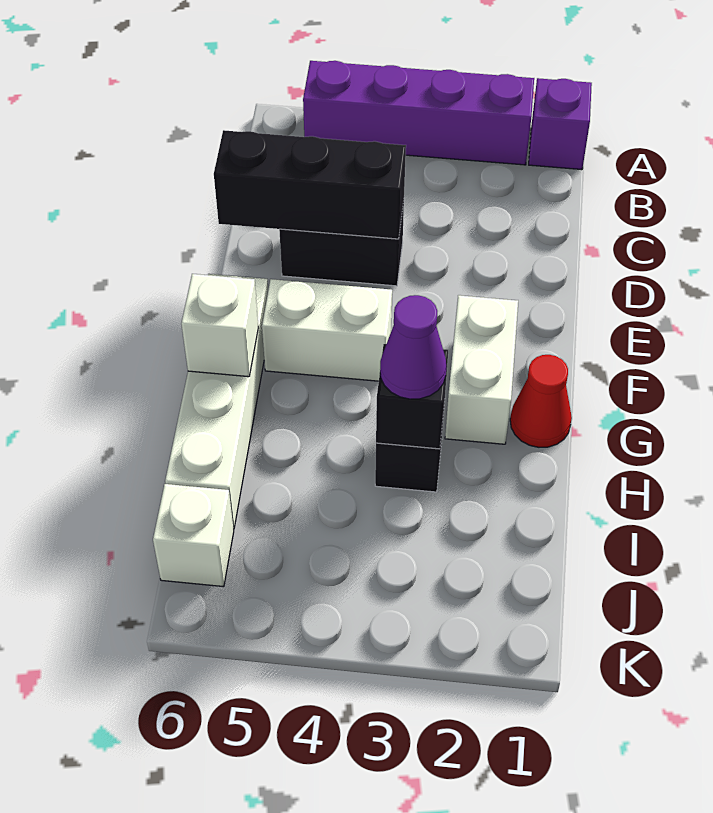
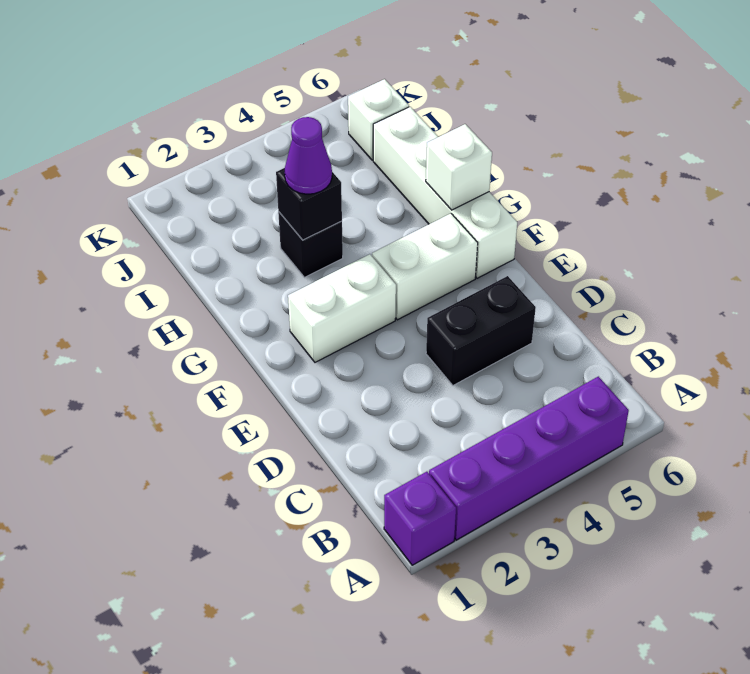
black 1x3 brick [214,130,406,239] -> none
white 1x2 brick [445,295,518,444] -> white 1x2 brick turned to [288,254,396,362]
red 1x1 cone [510,355,572,447] -> none

